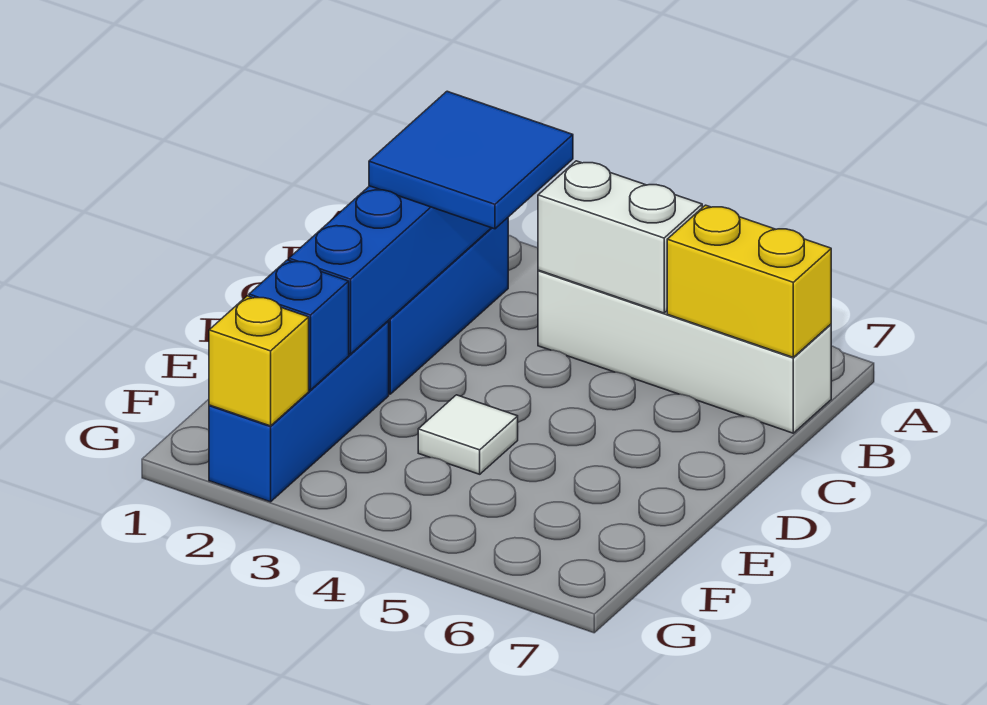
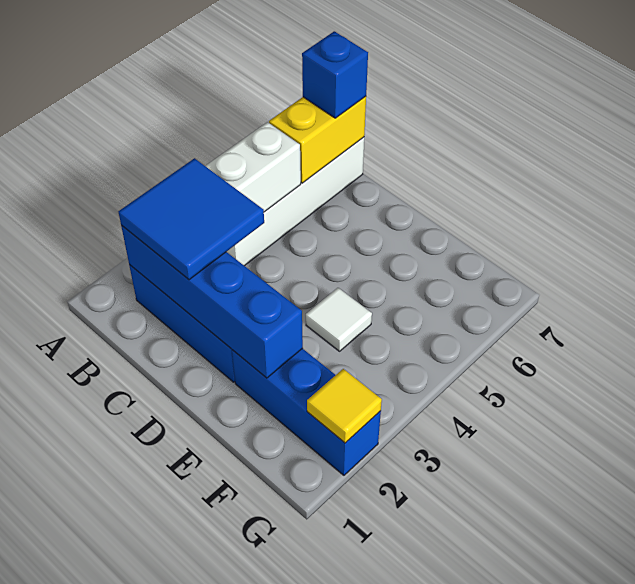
blue 1x1 brick [249,260,349,390] -> blue 1x1 brick moved to [302,31,368,118]
yellow 1x1 brick [209,296,309,426] -> yellow 1x1 tile [307,369,382,443]

